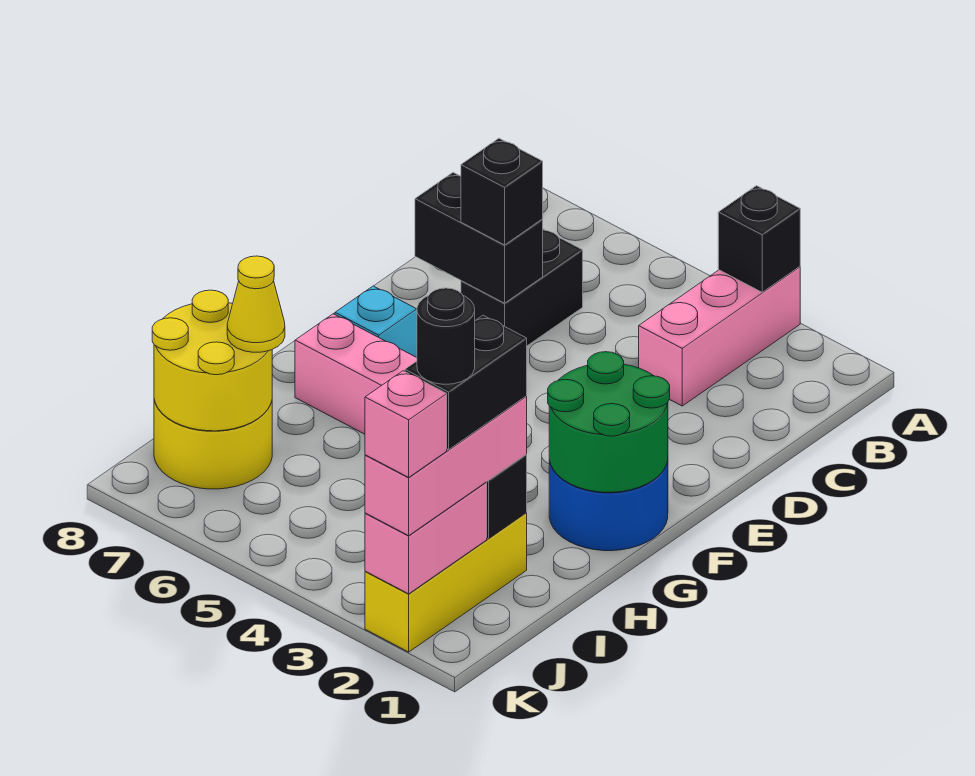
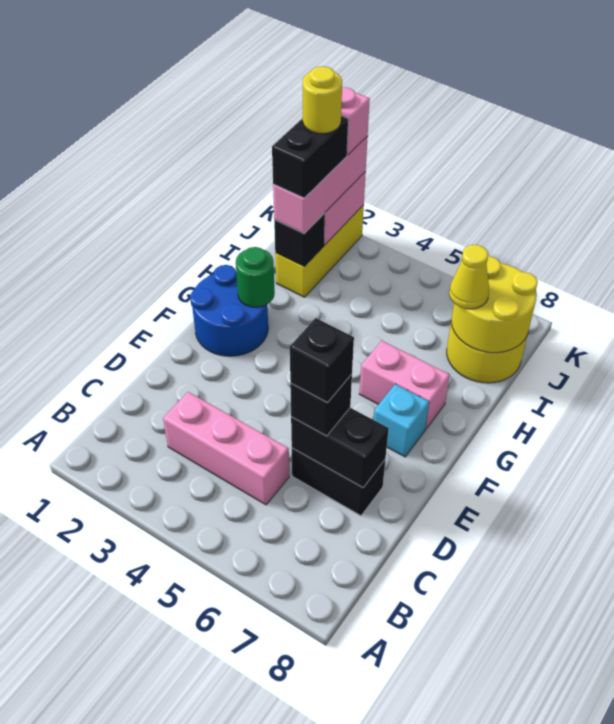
pink 1x3 brick [639,267,800,406] -> pink 1x3 brick turned to [163,392,289,505]
black 1x1 brick [718,186,800,292] -> black 1x1 brick moved to [290,318,354,403]
black 1x2 brick [461,229,583,346] -> black 1x2 brick turned to [292,448,385,516]
green 2x2 round brick [548,352,670,492] -> green 1x1 round brick [236,247,275,307]
black 1x1 round brick [417,288,475,384] -> yellow 1x1 round brick [303,66,342,134]

